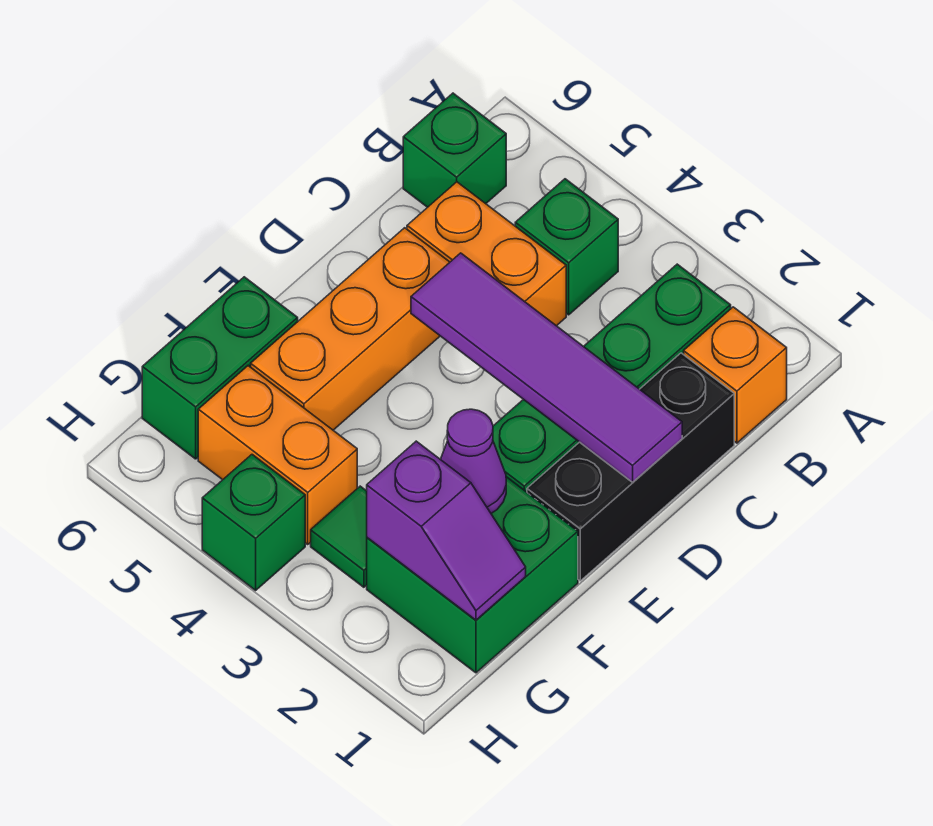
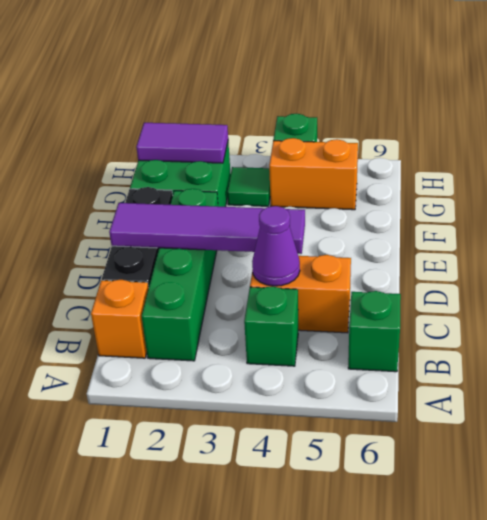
orange 1x3 brick [251,228,450,430] -> none
purple 1x1 cone [440,409,506,513] -> purple 1x1 cone moved to [252,206,300,286]
green 1x2 brick [142,277,298,459] -> none
purple 1x2 slope [367,441,526,620] -> purple 1x2 tile [136,123,228,163]

